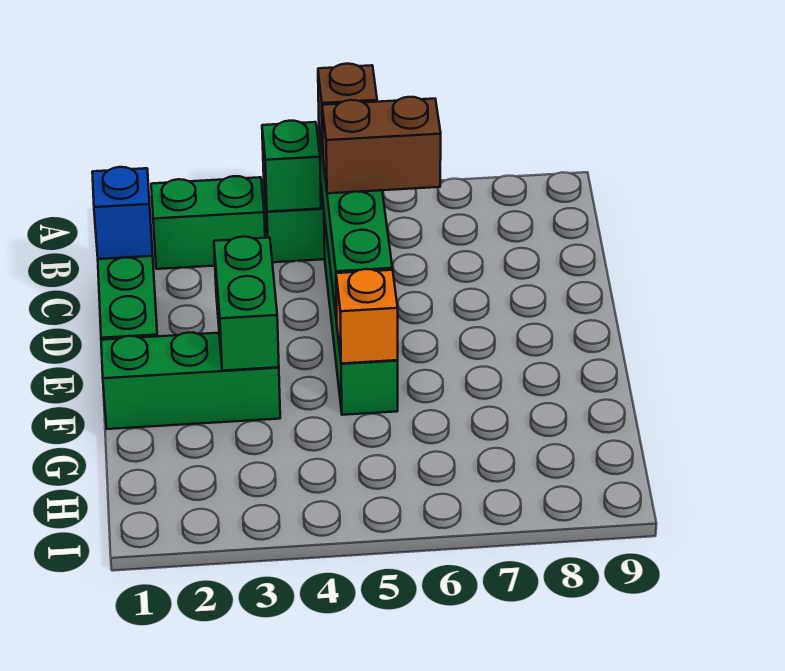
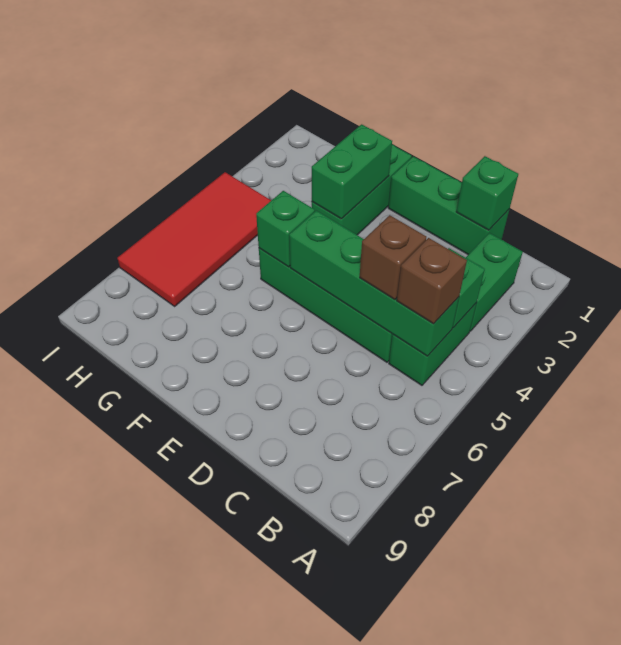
blue 1x1 brick [92,167,153,259] -> green 1x1 brick [456,156,518,230]
brown 1x2 brick [322,97,441,193] -> brown 1x1 brick [360,215,426,300]
green 1x2 brick [214,237,279,371] -> green 1x2 brick turned to [312,124,392,219]
orange 1x1 brick [336,269,398,364] -> green 1x1 brick [256,191,315,267]
none -> red 2x4 tile [117,172,271,306]

